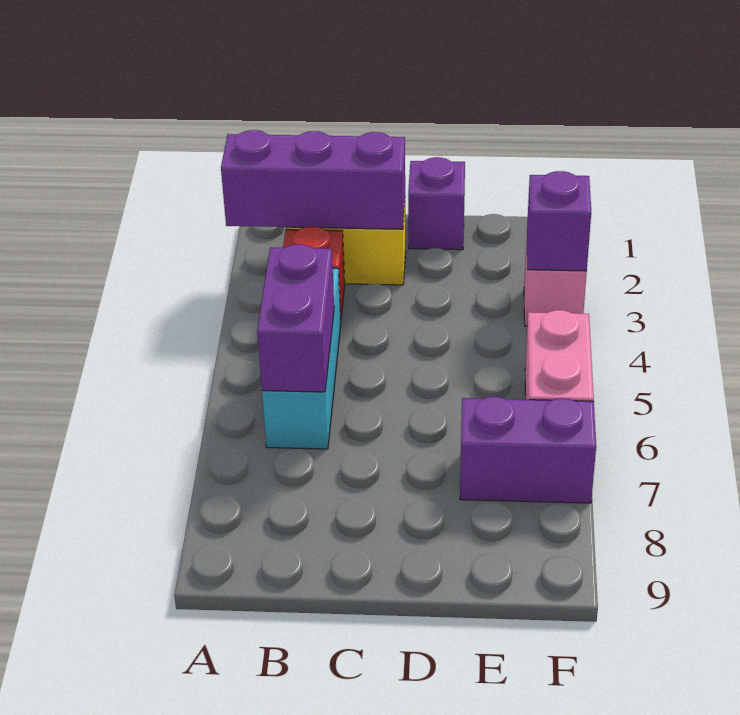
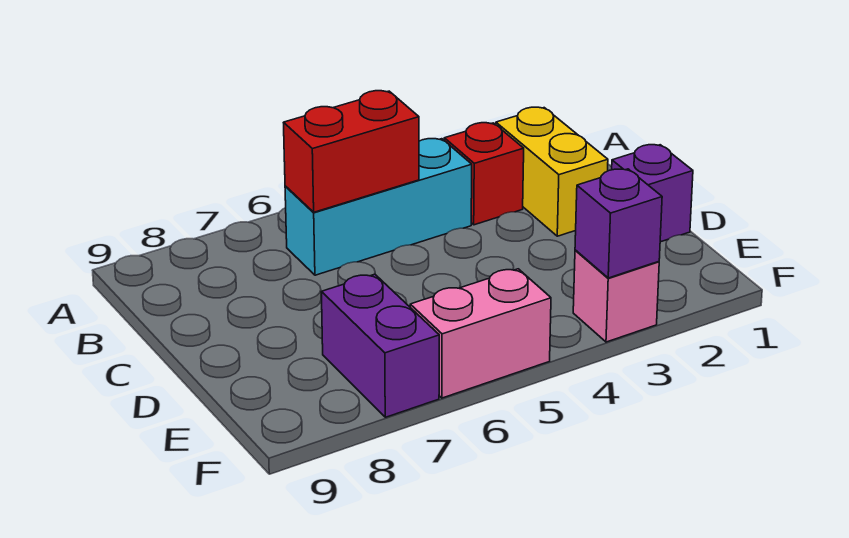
purple 1x3 brick [221,130,405,229] -> none
purple 1x2 brick [257,244,334,392] -> red 1x2 brick [284,91,419,212]

